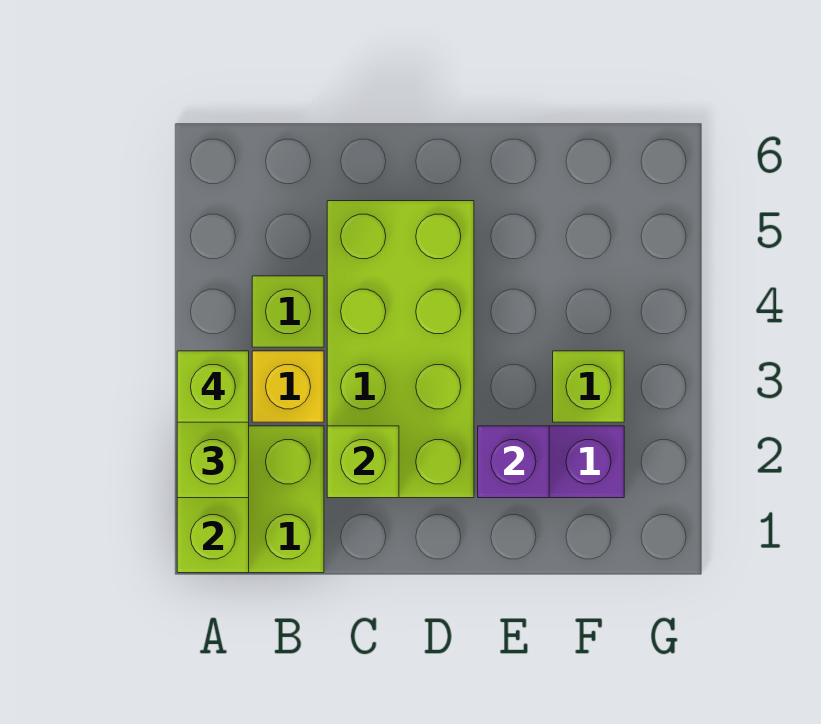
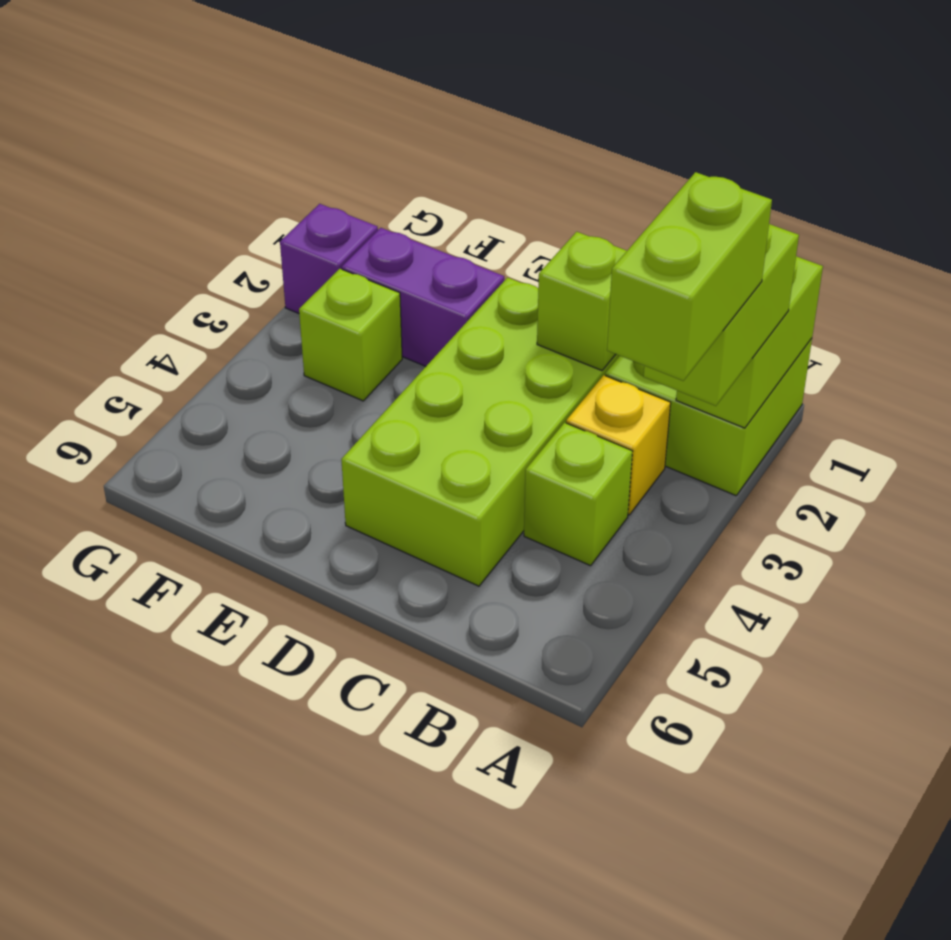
lime 1x1 brick [177,351,249,422] -> lime 1x2 brick [607,172,772,381]
purple 1x1 brick [478,426,549,498] -> purple 1x1 brick moved to [280,204,378,313]

